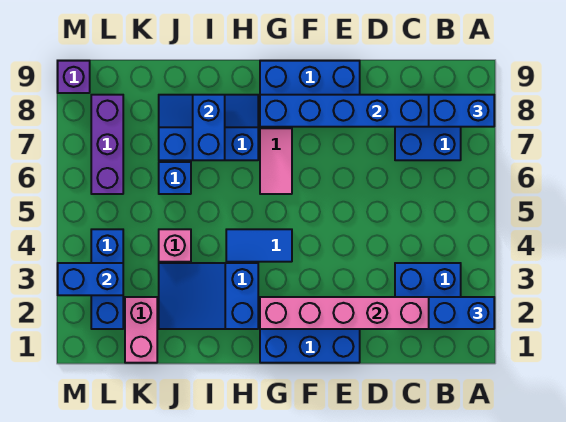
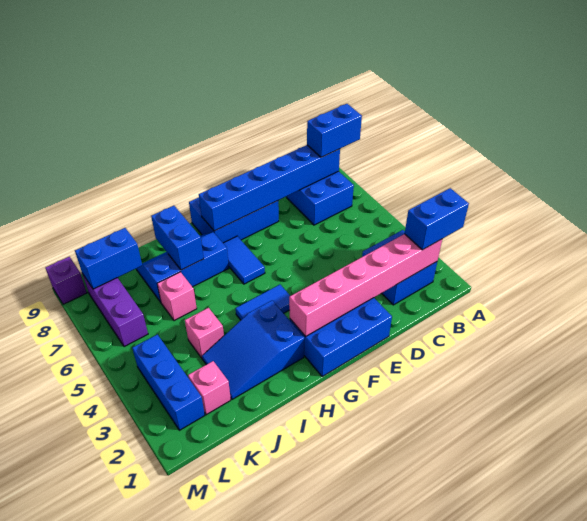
pink 1x2 tile [260,128,292,194] -> blue 1x2 tile [223,236,265,284]
blue 1x1 brick [159,162,191,194] -> pink 1x1 brick [157,272,197,321]
pink 1x2 brick [125,297,157,363] -> pink 1x1 brick [188,361,231,415]
blue 1x2 brick [58,263,123,295] -> blue 1x2 brick moved to [75,228,142,289]

